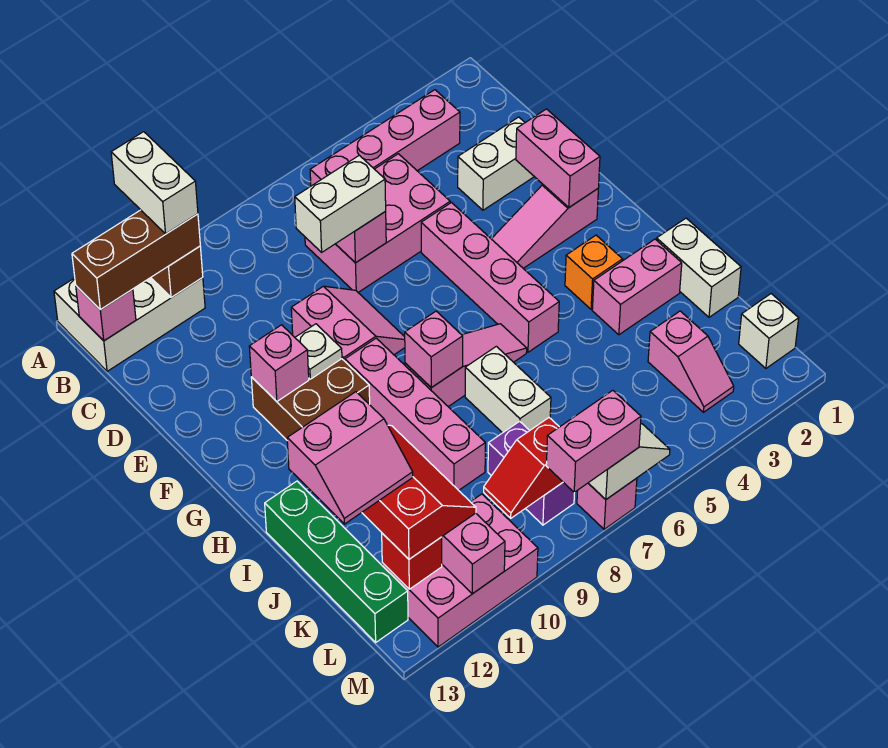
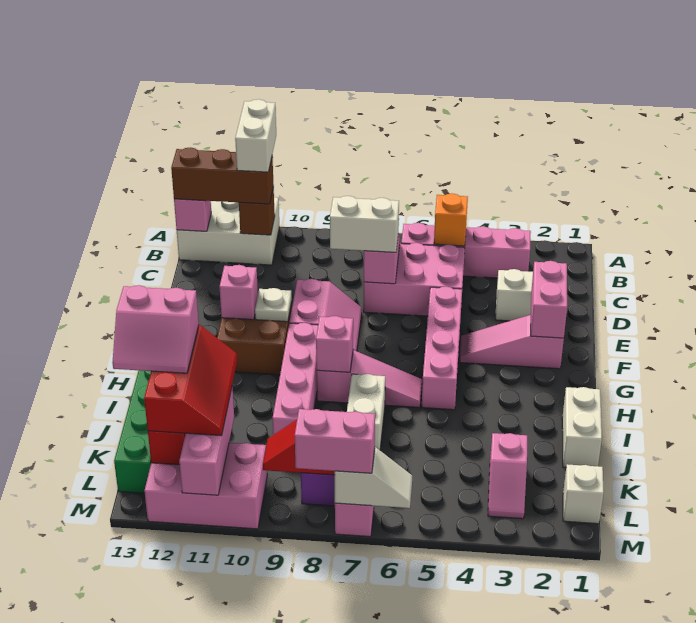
orange 1x1 brick [565,235,622,309] -> orange 1x1 brick moved to [434,193,468,246]
pink 1x2 brick [592,239,682,335] -> none

